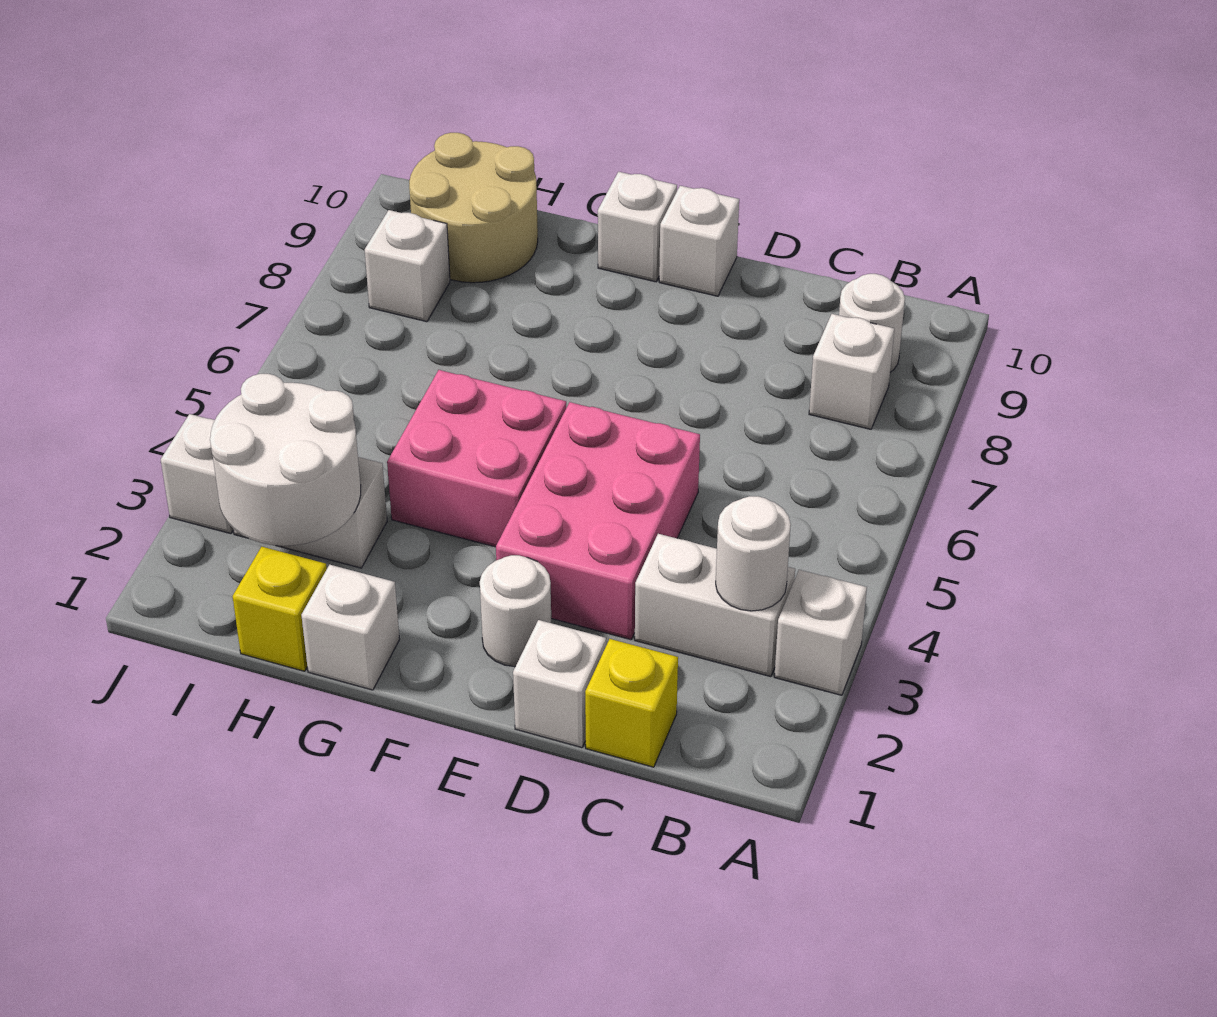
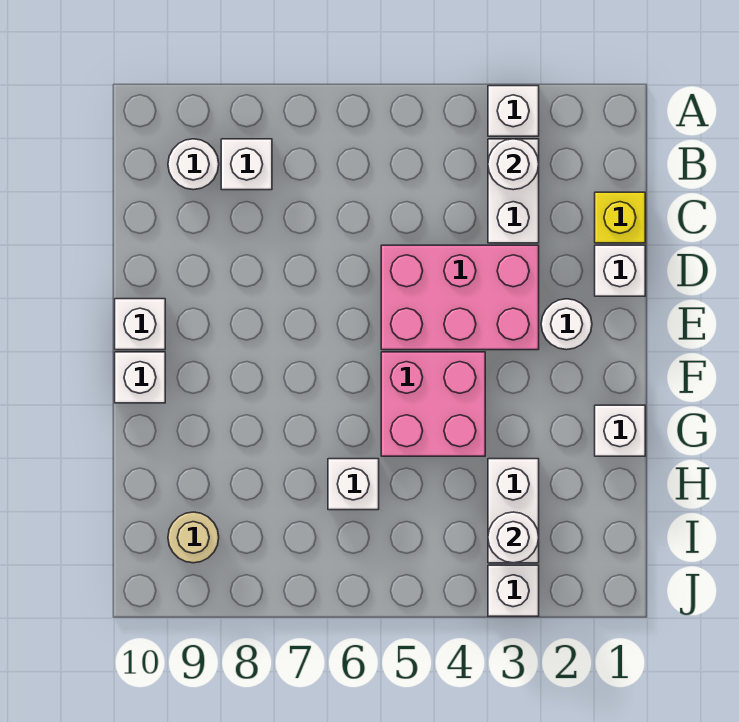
yellow 1x1 brick [232,547,327,671] -> none
white 2x2 round brick [210,374,361,546] -> white 1x1 round brick [488,512,539,563]
tan 2x2 round brick [409,133,538,283] -> tan 1x1 round brick [168,512,219,563]
white 1x1 brick [365,210,450,322] -> white 1x1 brick moved to [328,459,379,510]

